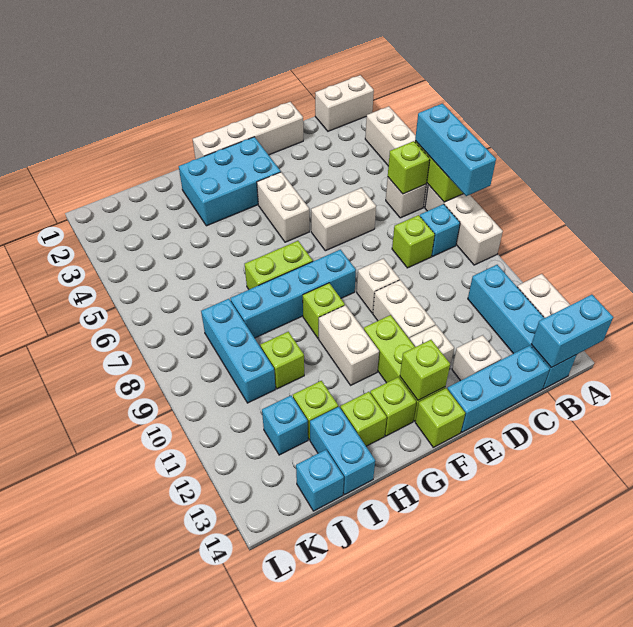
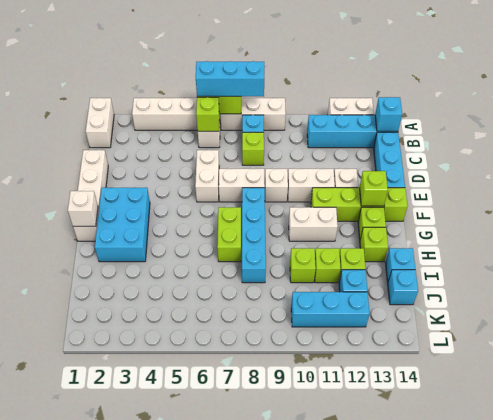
cyan 1x2 brick [531,295,613,367] -> cyan 1x1 brick [375,97,402,131]
white 1x1 brick [452,335,502,381] -> white 1x1 brick moved to [68,191,98,226]
white 1x2 brick [257,172,309,242] -> white 1x2 brick moved to [219,169,265,202]
lime 1x1 brick [303,283,345,338] -> lime 1x1 brick moved to [315,248,341,283]
cyan 1x2 brick [310,407,375,495] -> cyan 1x1 brick [385,248,415,282]
cyan 1x3 brick [201,299,275,403] -> cyan 1x3 brick moved to [291,292,370,327]

